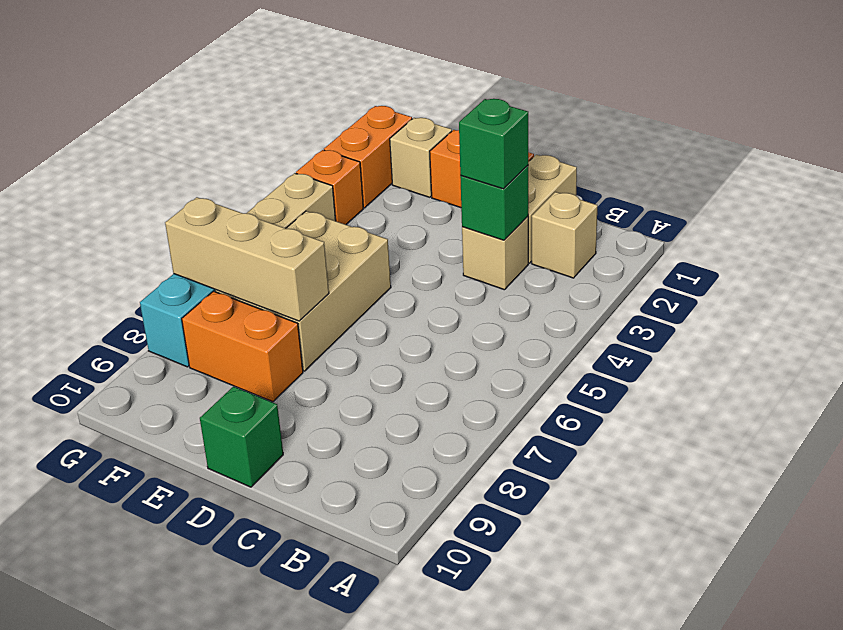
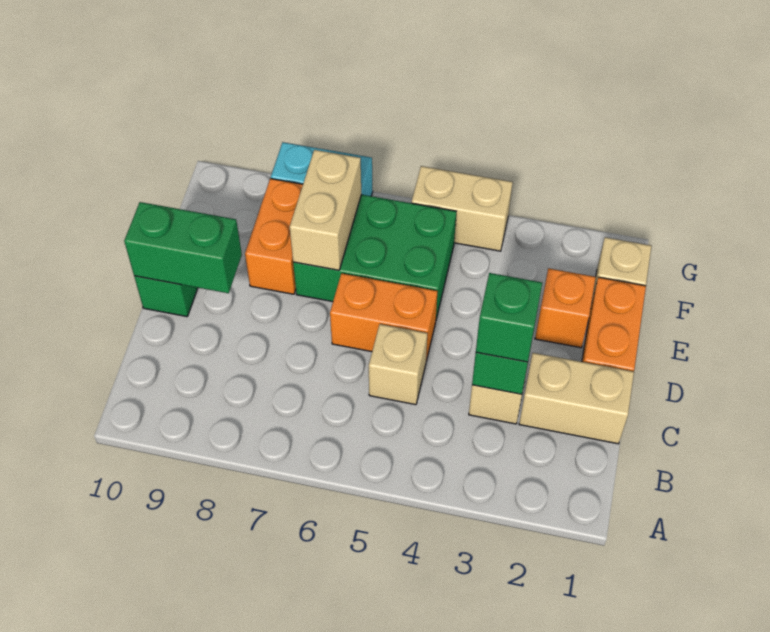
tan 1x1 brick [532,192,597,278] -> tan 1x1 brick moved to [369,324,427,405]
none -> green 1x2 brick [124,202,242,293]
tan 2x3 brick [215,211,391,371] -> green 2x3 brick [293,195,456,319]
tan 1x3 brick [165,197,329,321] -> tan 1x2 brick [290,150,361,270]
orange 1x2 brick [324,106,412,208] -> orange 1x2 brick moved to [330,273,438,361]
orange 1x1 brick [296,150,363,225] -> orange 1x1 brick moved to [535,268,596,348]

